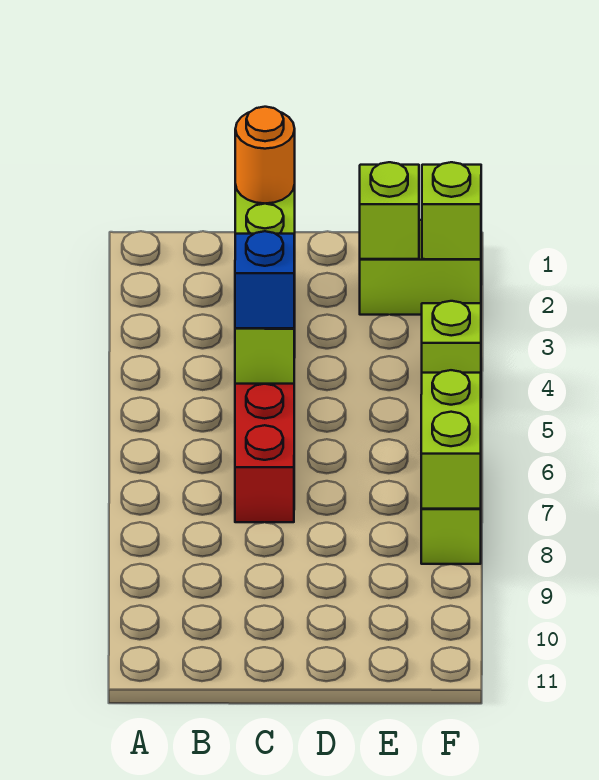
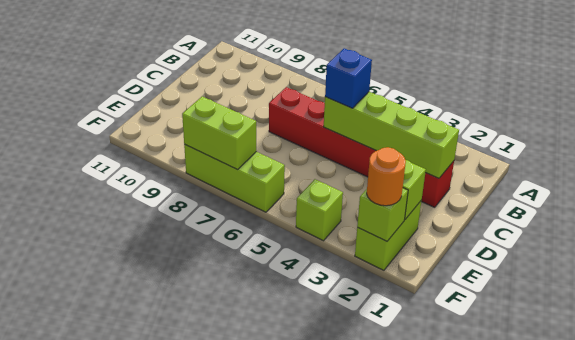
orange 1x1 round brick [235,107,295,204] -> orange 1x1 round brick moved to [367,147,406,206]

